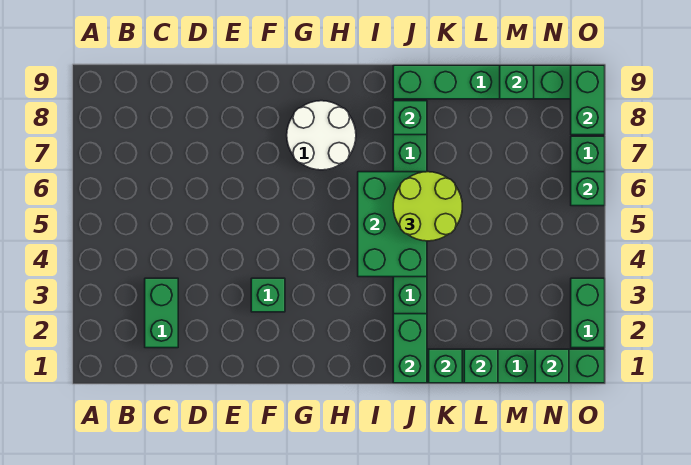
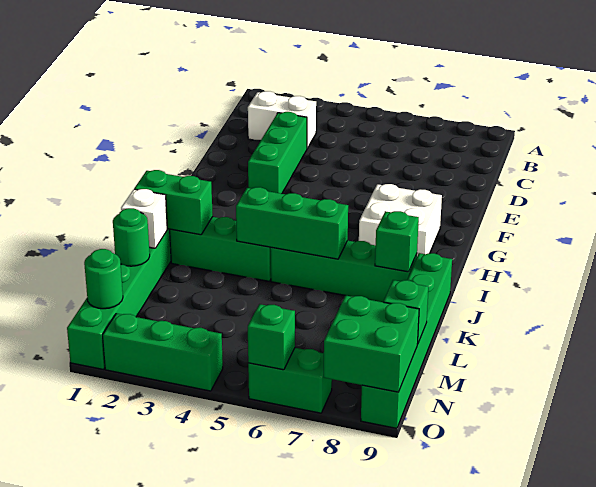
green 1x2 brick [145,278,178,348] -> white 1x2 brick [248,91,316,148]
green 1x1 brick [251,278,285,312] -> green 1x3 brick [248,112,307,194]
white 2x2 round brick [287,101,356,170] -> white 2x2 brick [359,184,442,256]
green 2x3 brick [358,172,427,277] -> green 1x3 brick [236,187,348,259]
lime 2x2 round brick [393,172,462,241] -> none
green 1x1 brick [429,349,462,383] -> white 1x1 brick [121,189,167,248]
green 1x1 brick [464,349,498,383] -> green 1x1 round brick [113,208,150,266]
green 1x1 brick [535,349,569,383] -> green 1x1 round brick [84,249,123,309]
green 1x2 brick [571,278,605,348] -> green 1x3 brick [103,313,223,391]
green 1x2 brick [571,65,605,135] -> green 2x2 brick [324,295,419,392]

